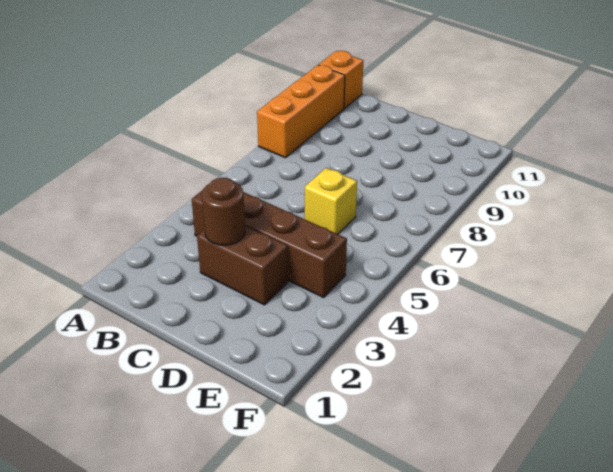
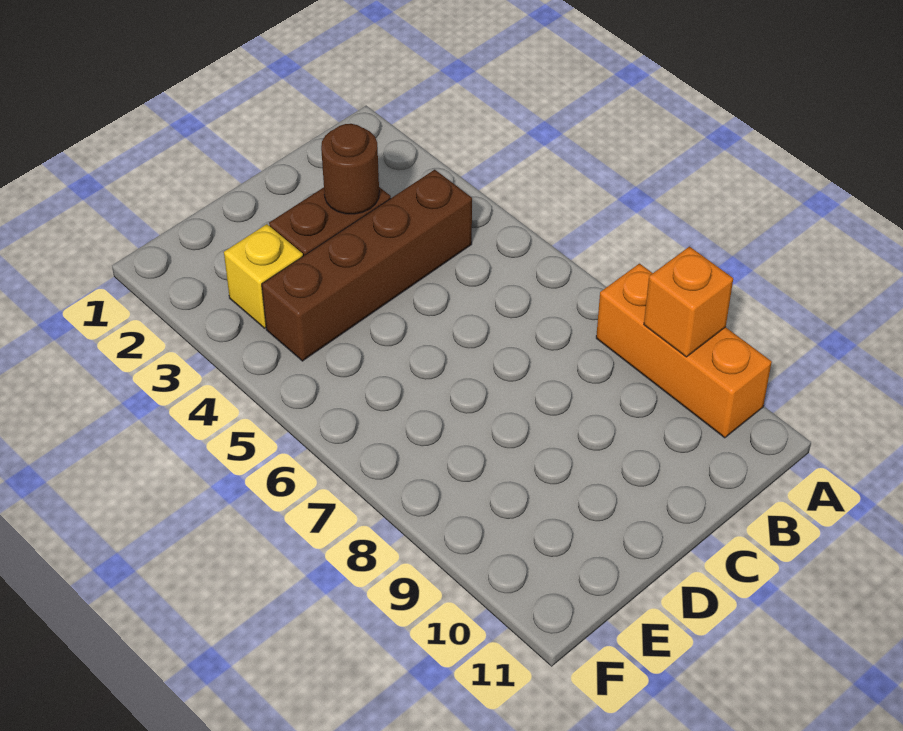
orange 1x1 brick [319,51,363,108] -> orange 1x1 brick moved to [644,247,733,357]
yellow 1x1 brick [305,168,357,234] -> yellow 1x1 brick moved to [224,224,303,328]

